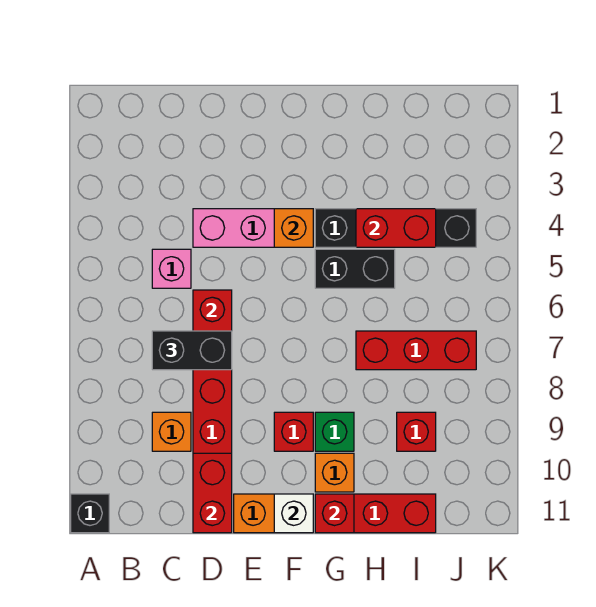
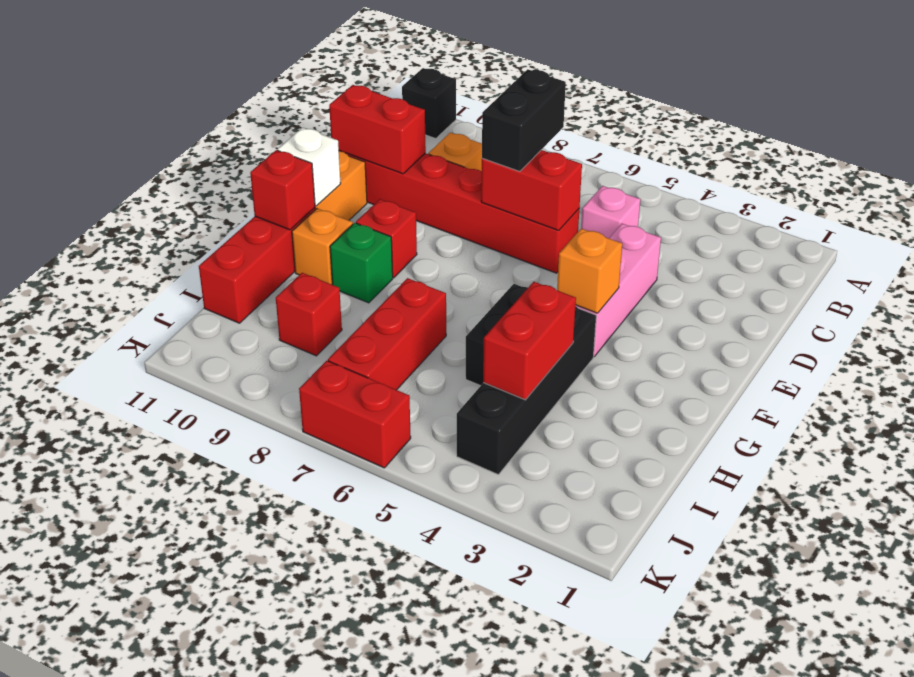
none -> red 1x2 brick [299,361,411,468]

